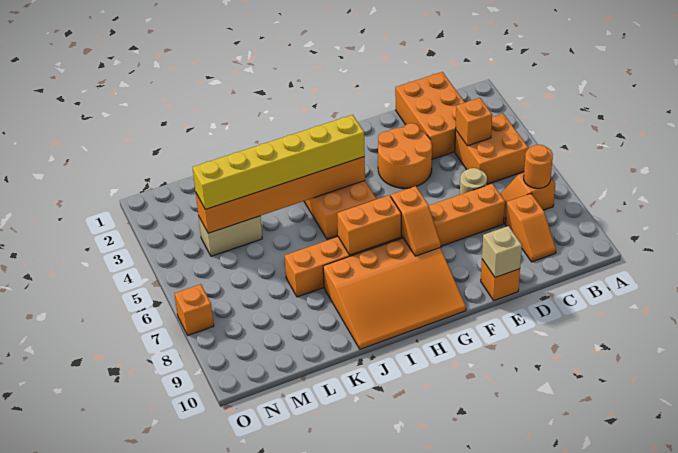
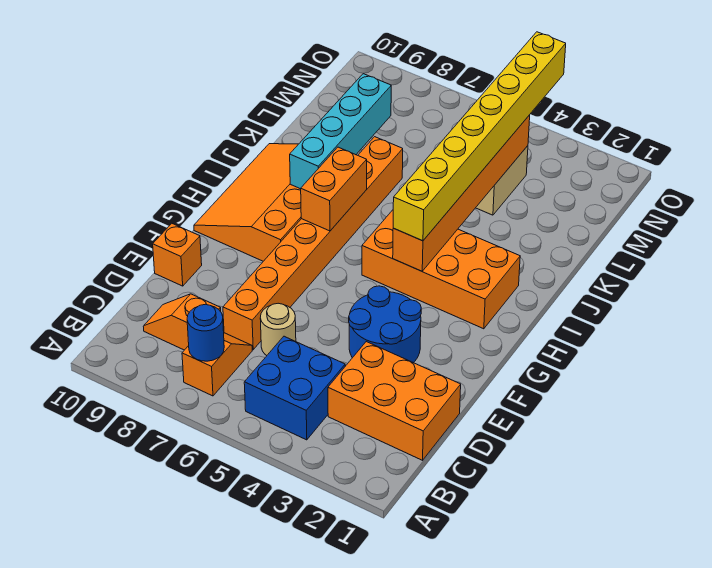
orange 2x2 brick [455,114,529,184] -> blue 2x2 brick [244,336,345,440]
orange 1x1 round brick [524,145,553,188] -> blue 1x1 round brick [187,304,224,361]
orange 1x1 brick [456,98,492,146] -> none
orange 2x2 round brick [378,123,432,188] -> blue 2x2 round brick [349,286,421,363]
tan 1x1 brick [482,226,522,278] -> none
orange 1x2 slope [391,186,441,256] -> none
yellow 1x6 brick [193,115,365,209] -> yellow 1x8 brick [393,32,566,241]
none -> cyan 1x4 brick [290,74,391,189]
orange 1x1 brick [174,284,214,335] -> none

